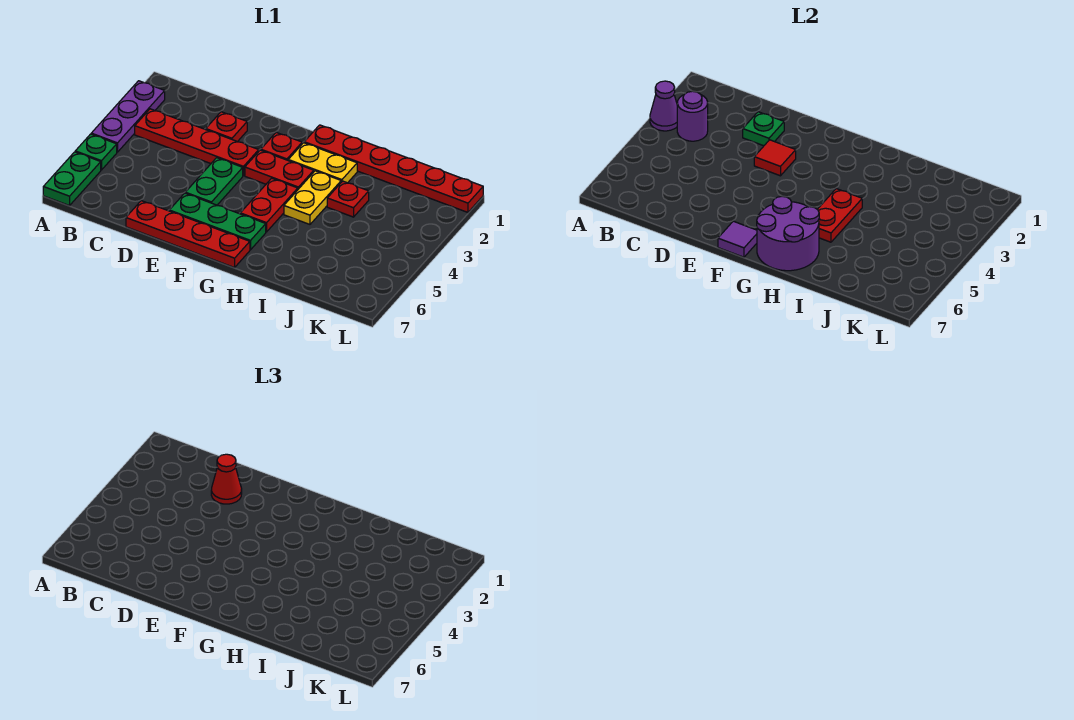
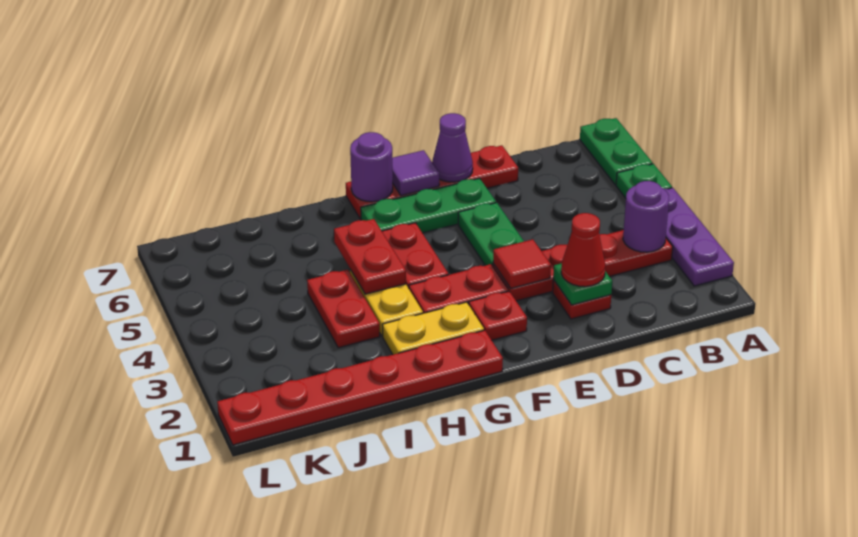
purple 1x1 cone [650,81,677,131] -> purple 1x1 cone moved to [432,113,473,182]
purple 2x2 round brick [757,196,819,271] -> purple 1x1 round brick [350,132,393,202]
red 1x1 plate [327,181,369,217] -> red 1x2 plate [307,270,380,348]

